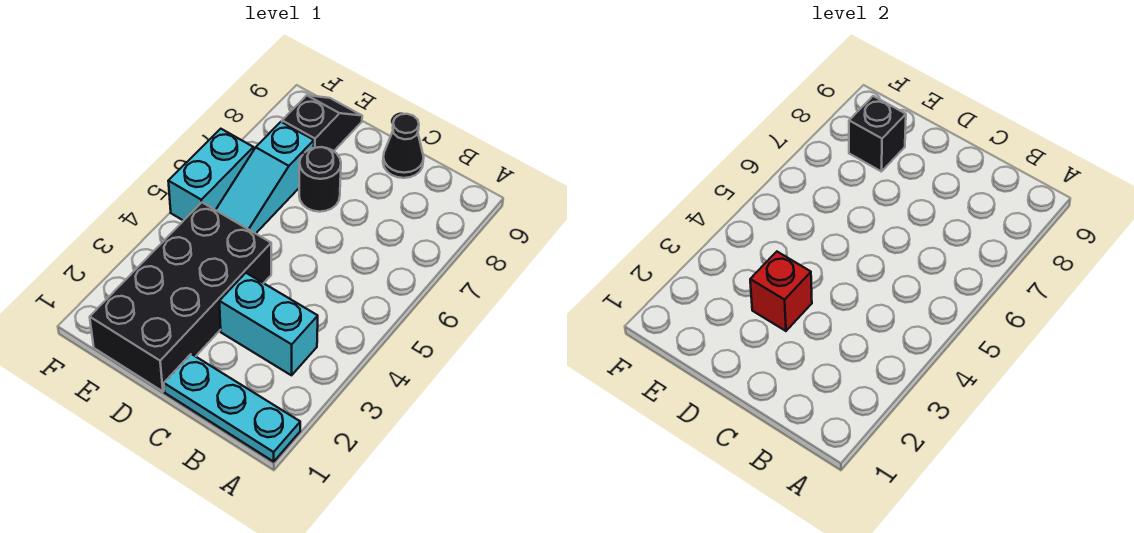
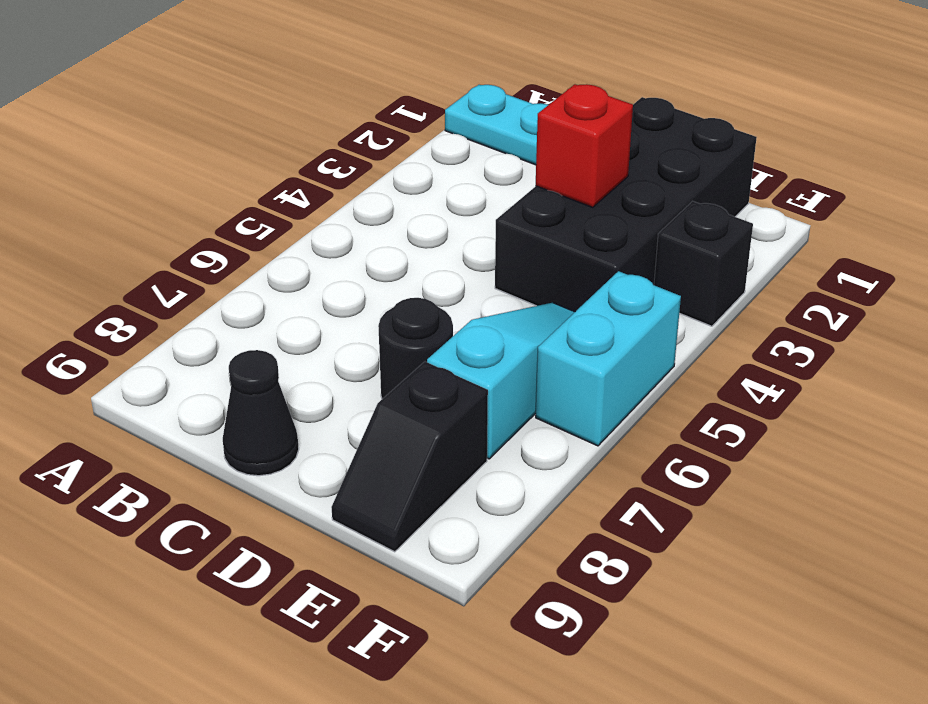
cyan 1x2 brick [219,273,318,375] -> none
black 1x1 brick [849,96,906,172] -> black 1x1 brick moved to [654,201,753,326]

